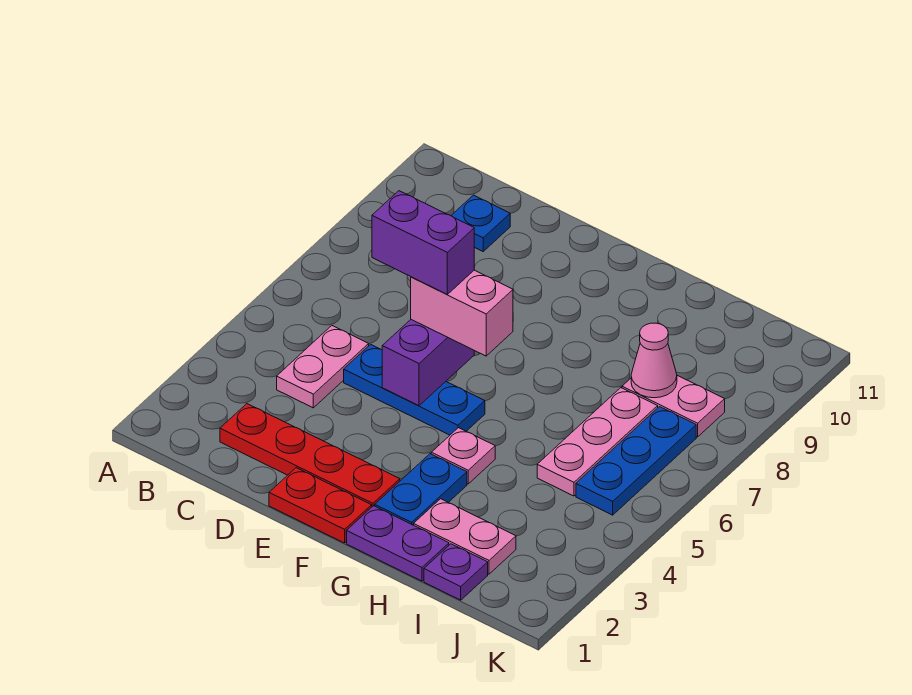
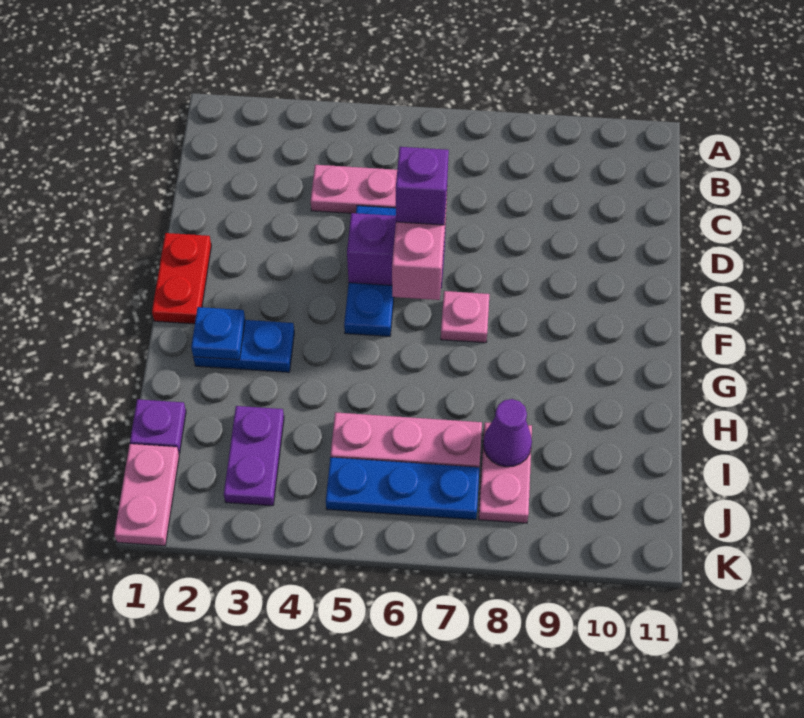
red 1x4 plate [220,404,400,507] -> none
blue 1x1 plate [451,195,510,251] -> blue 1x1 plate moved to [191,307,245,360]
purple 1x2 brick [372,191,474,294] -> purple 1x1 brick [396,147,449,225]
purple 1x2 plate [347,506,449,581] -> purple 1x2 plate moved to [224,406,284,506]
pink 1x1 plate [431,428,495,484] -> pink 1x1 plate moved to [441,291,490,343]
pink 1x2 plate [414,499,516,574] -> pink 1x2 plate moved to [114,444,179,546]
pink 1x1 cone [631,323,677,398] -> purple 1x1 cone [483,399,532,467]

